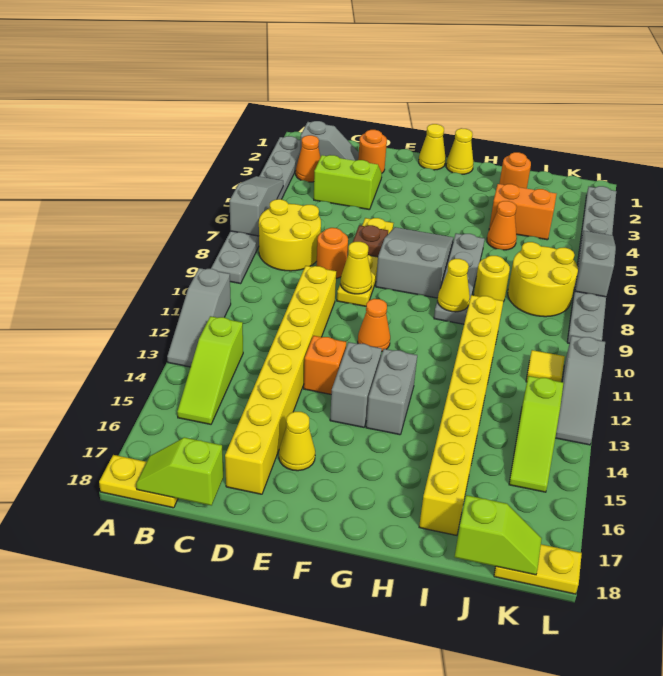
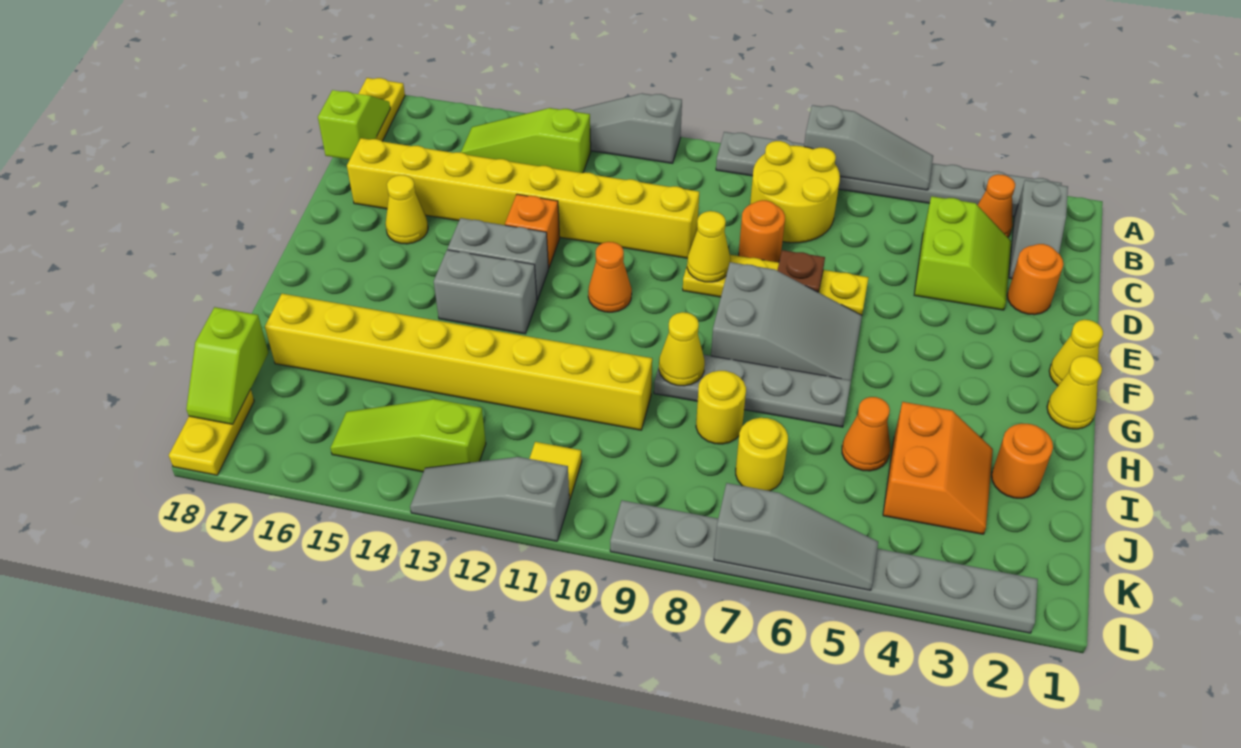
yellow 2x2 round brick [508,242,578,317] -> yellow 1x1 round brick [736,418,788,491]

